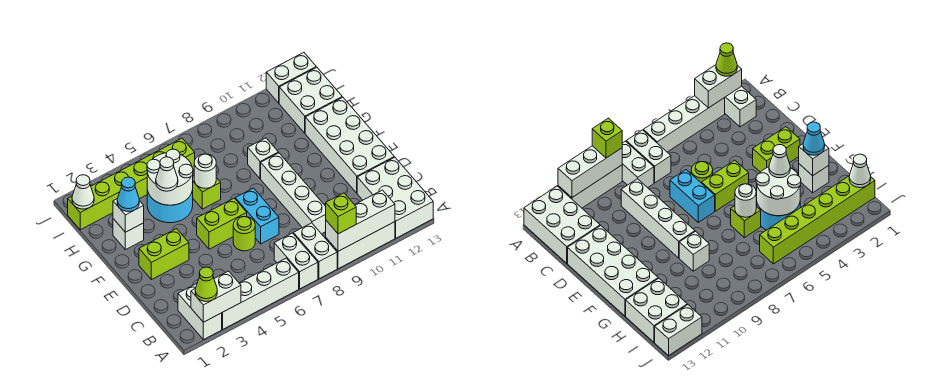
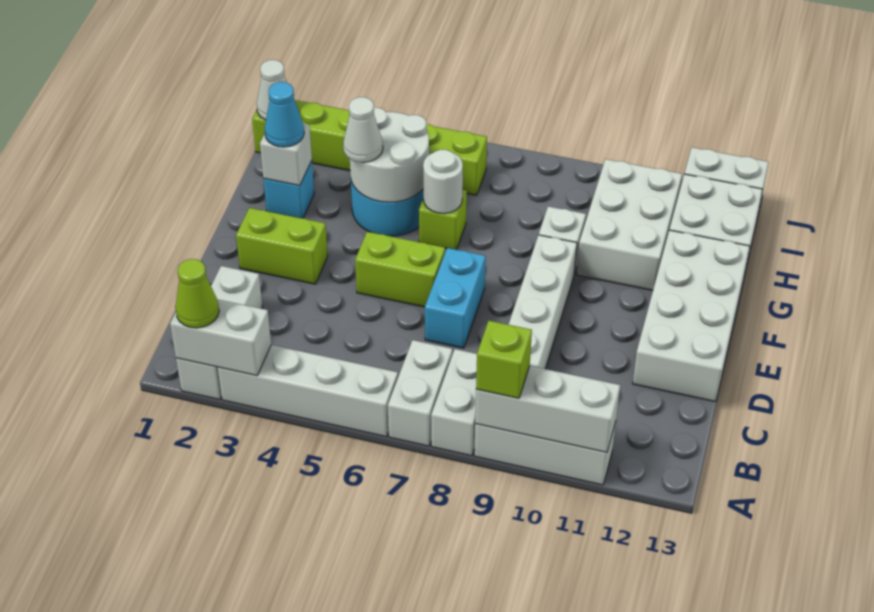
white 1x2 brick [178,284,222,340] -> white 1x3 brick [176,266,262,400]
white 2x3 brick [357,157,433,238] -> white 2x3 brick moved to [577,159,682,290]
lime 1x1 round brick [233,217,255,251] -> none
white 1x1 brick [113,219,144,250] -> cyan 1x1 brick [263,161,314,218]

